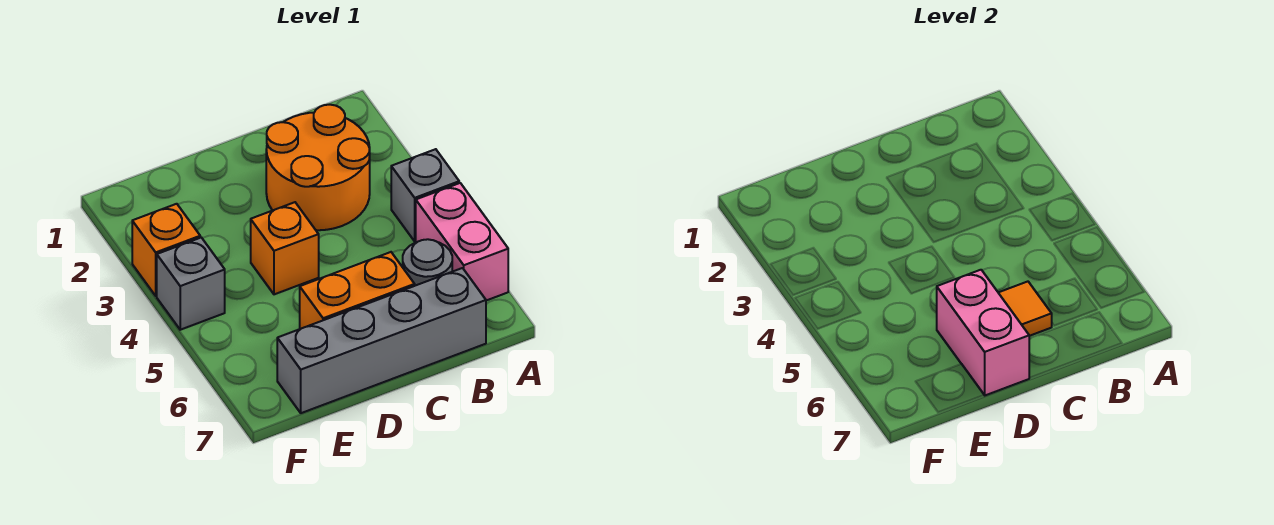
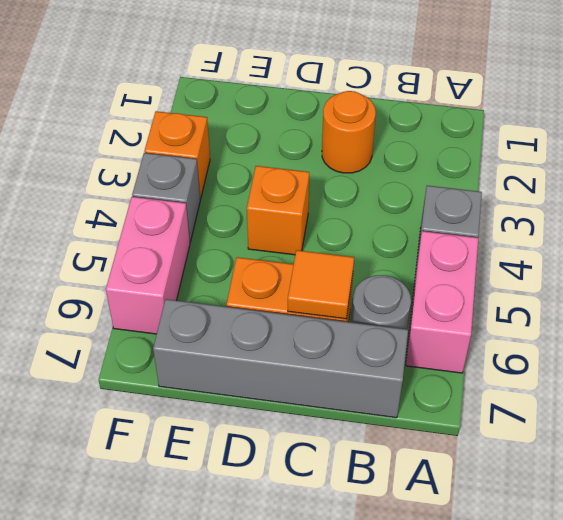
orange 2x2 round brick [266,105,370,230] -> orange 1x1 round brick [322,91,376,173]
pink 1x2 brick [937,270,1029,395] -> pink 1x2 brick moved to [106,197,190,334]

